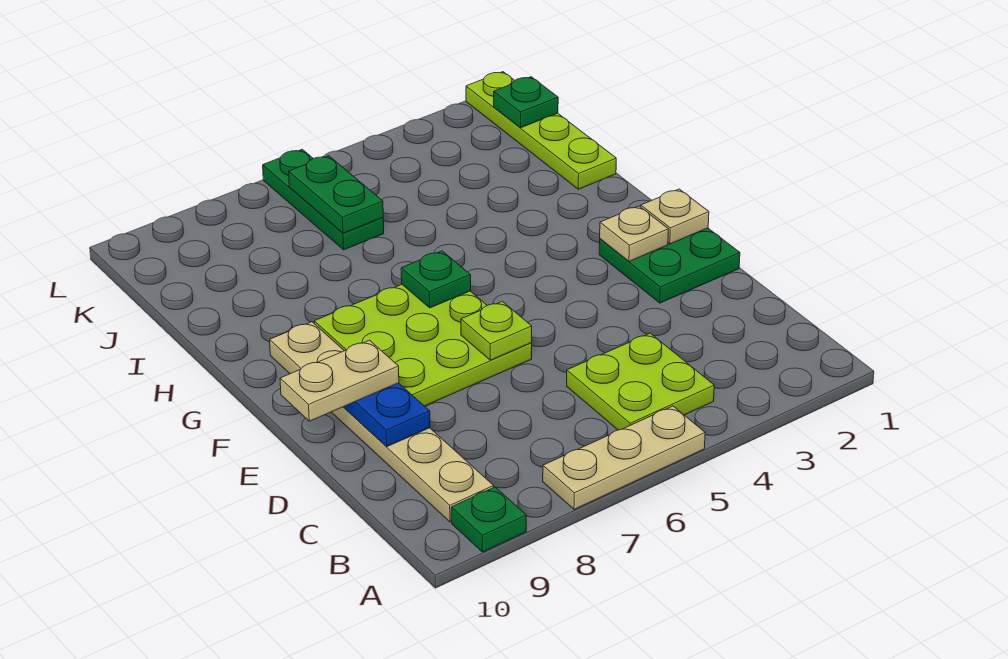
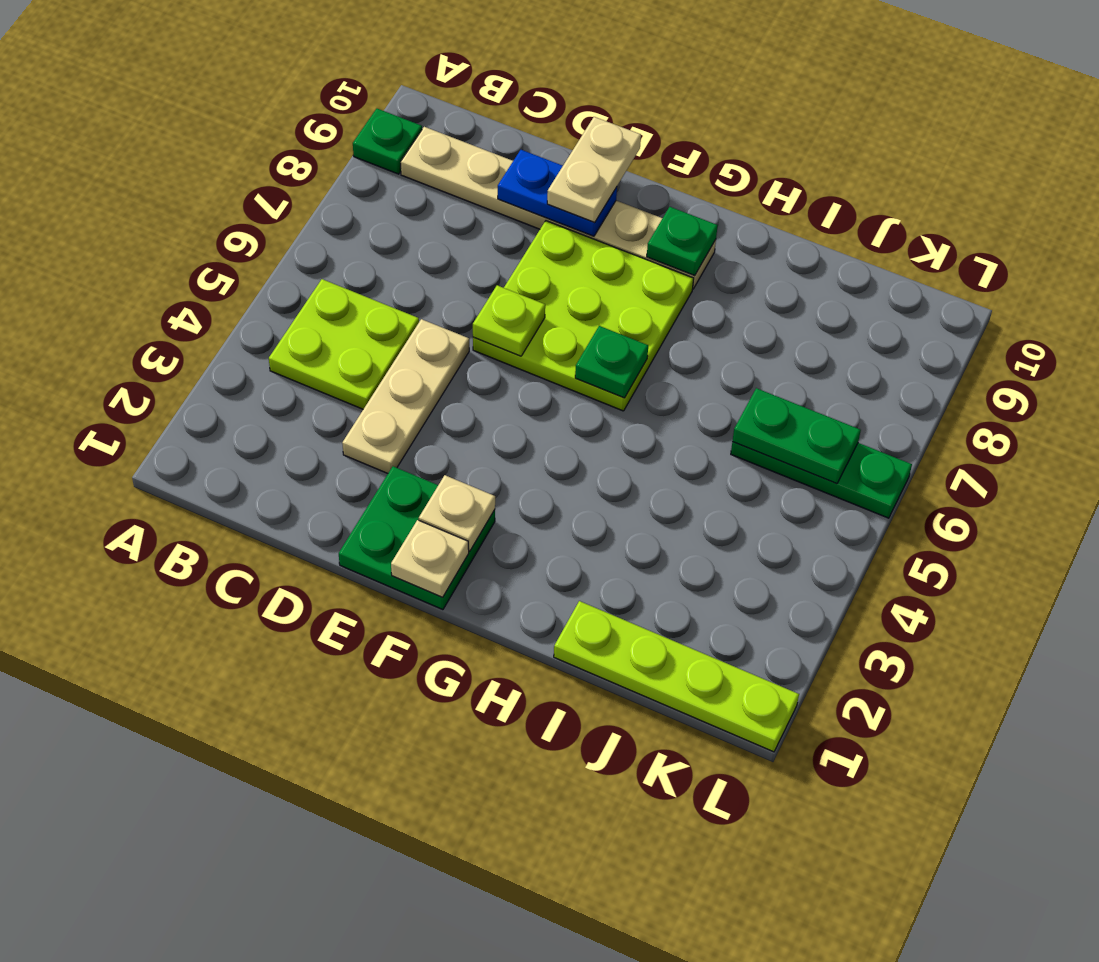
tan 1x3 plate [543,406,705,510] -> tan 1x3 plate moved to [342,319,469,473]
green 1x1 plate [494,77,558,128] -> green 1x1 plate moved to [647,207,718,276]

